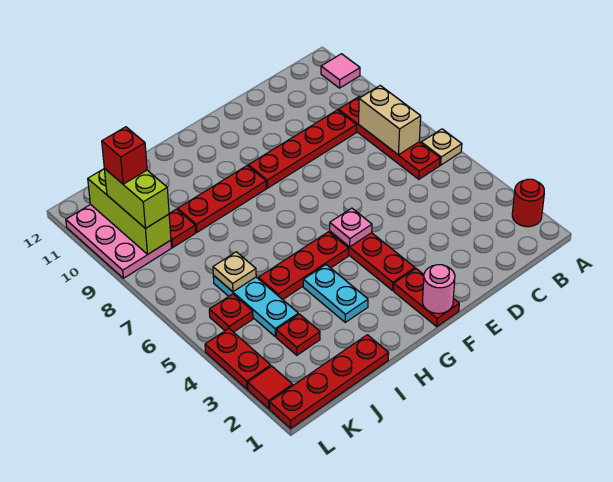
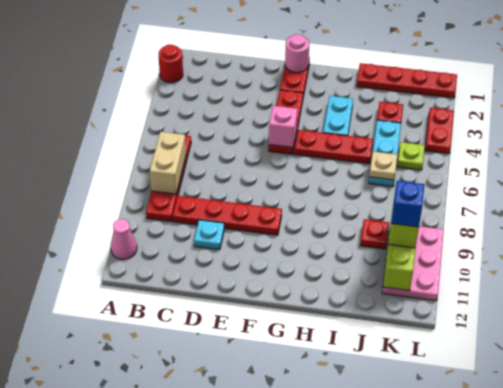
tan 1x1 plate [421,129,462,165] -> none
pink 1x1 tile [321,54,360,88] -> pink 1x1 cone [111,219,137,259]
none -> cyan 1x1 plate [194,220,224,250]
pink 1x1 plate [330,208,372,247] -> pink 1x1 brick [269,106,297,148]
red 1x3 plate [178,166,266,232] -> none
red 1x1 plate [209,294,253,332] -> lime 1x1 plate [397,142,425,170]
red 1x1 brick [102,127,147,184] -> blue 1x1 brick [391,181,425,227]
red 1x1 tile [248,366,293,408] -> none

